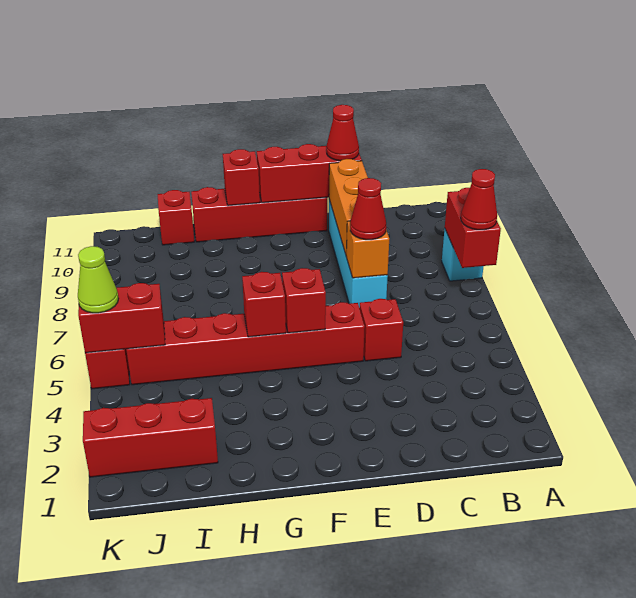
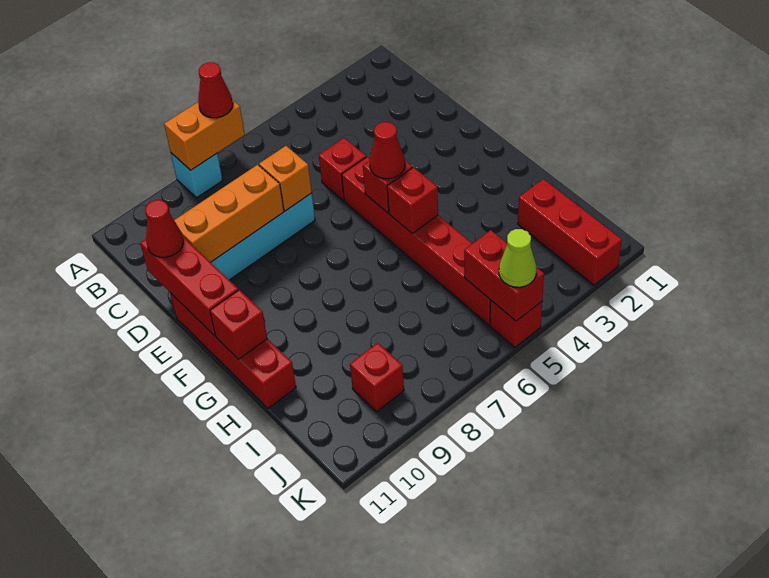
red 1x2 brick [445,188,501,268] -> orange 1x2 brick [164,100,245,170]
red 1x1 cone [350,178,386,240] -> red 1x1 cone moved to [370,122,405,179]
red 1x1 brick [158,190,194,245] -> red 1x1 brick moved to [350,343,404,411]

